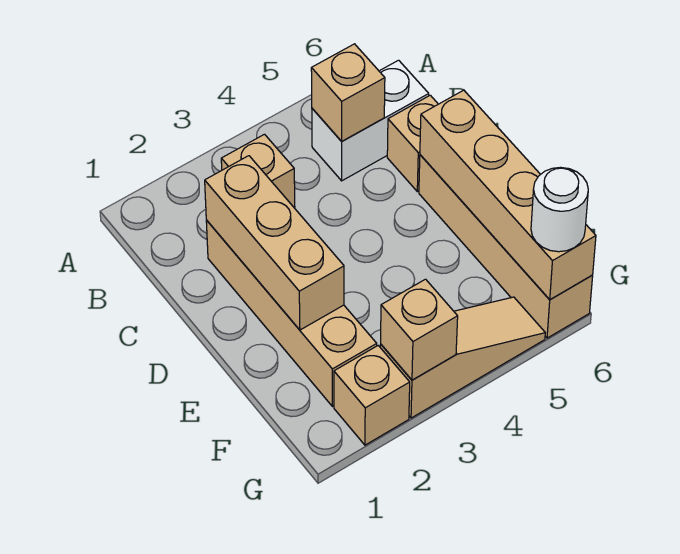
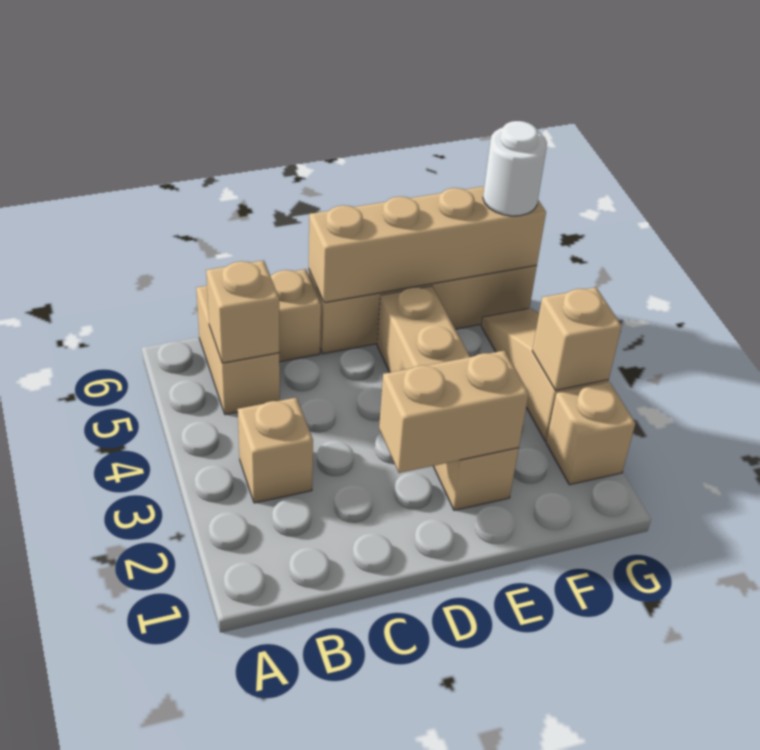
white 1x2 brick [312,60,429,181] -> tan 1x2 brick [196,286,280,415]
tan 1x4 brick [206,220,377,407] -> tan 1x4 brick turned to [377,286,519,510]
tan 1x3 brick [205,156,344,330] -> tan 1x2 brick [379,351,529,473]

